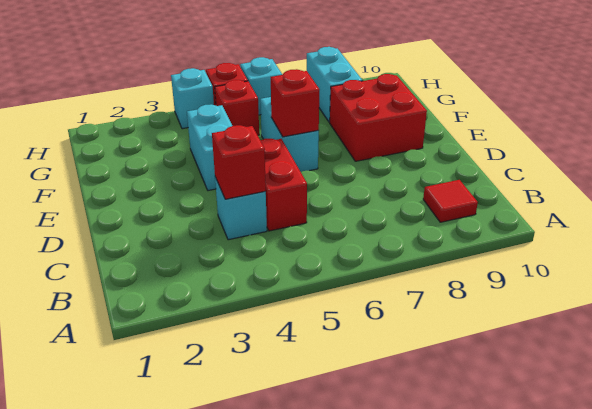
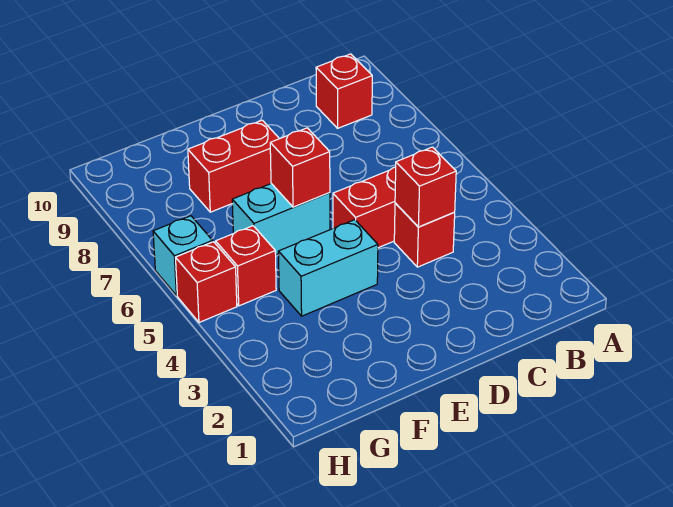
red 1x1 tile [423,180,478,222] -> red 1x1 brick [316,54,372,128]
cyan 1x1 brick [215,177,267,240] -> red 1x1 brick [394,203,455,267]
red 2x2 brick [330,74,427,161] -> red 1x2 brick [188,120,279,212]
cyan 1x2 brick [307,47,363,122] -> none
cyan 1x1 brick [171,68,214,129] -> none

